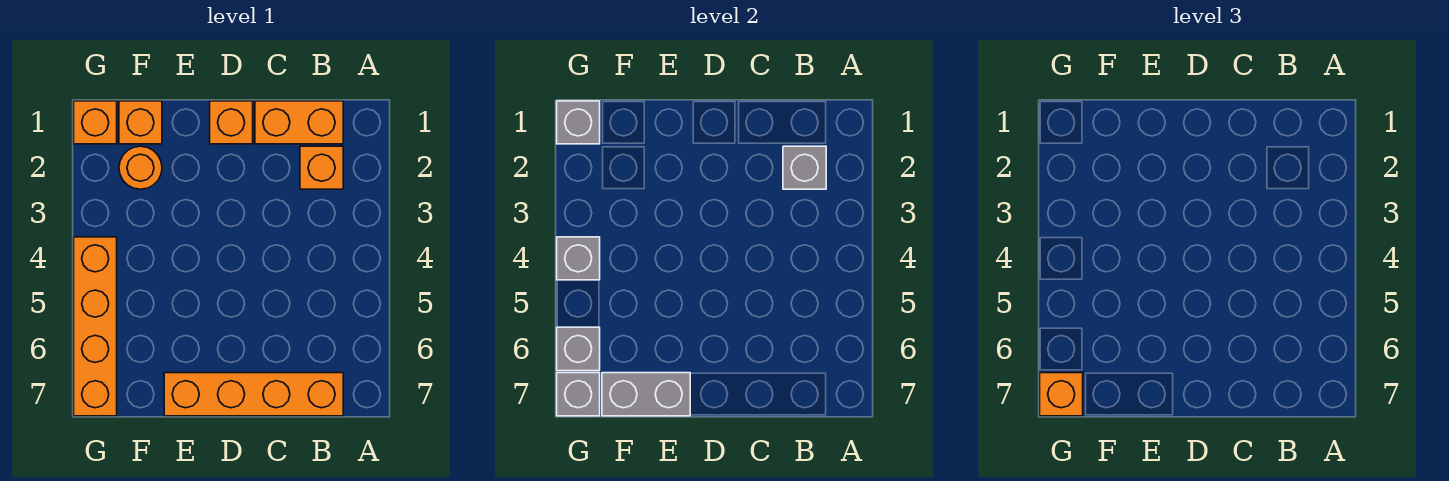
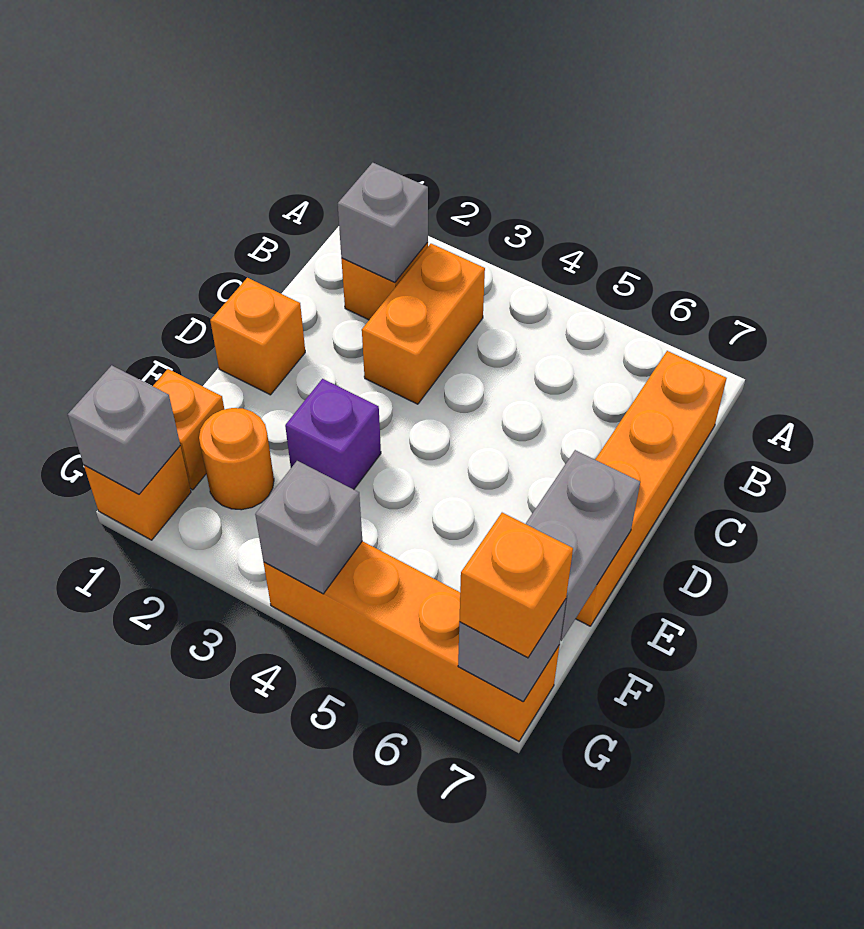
orange 1x2 brick [255,101,343,144] -> orange 1x2 brick moved to [362,244,485,404]
none -> purple 1x1 brick [285,379,381,489]
grey 1x1 brick [557,327,600,371] -> none

